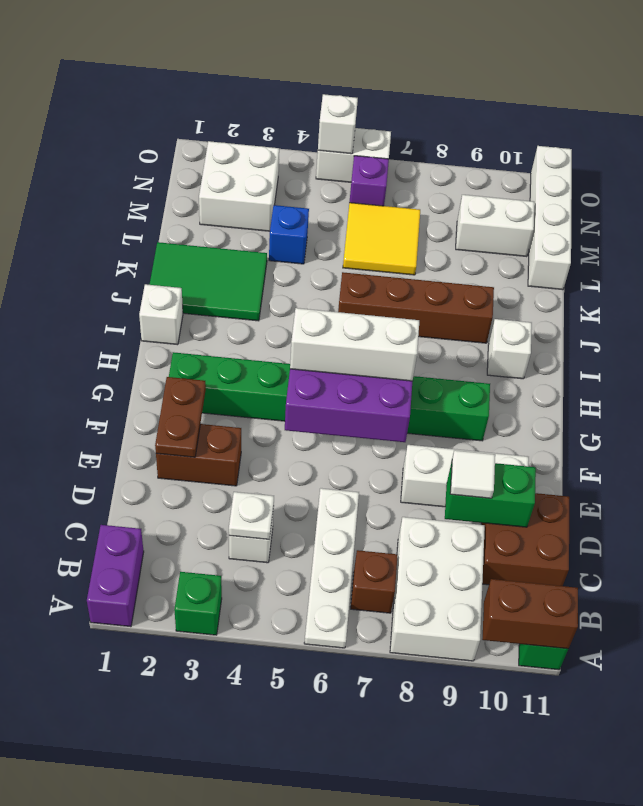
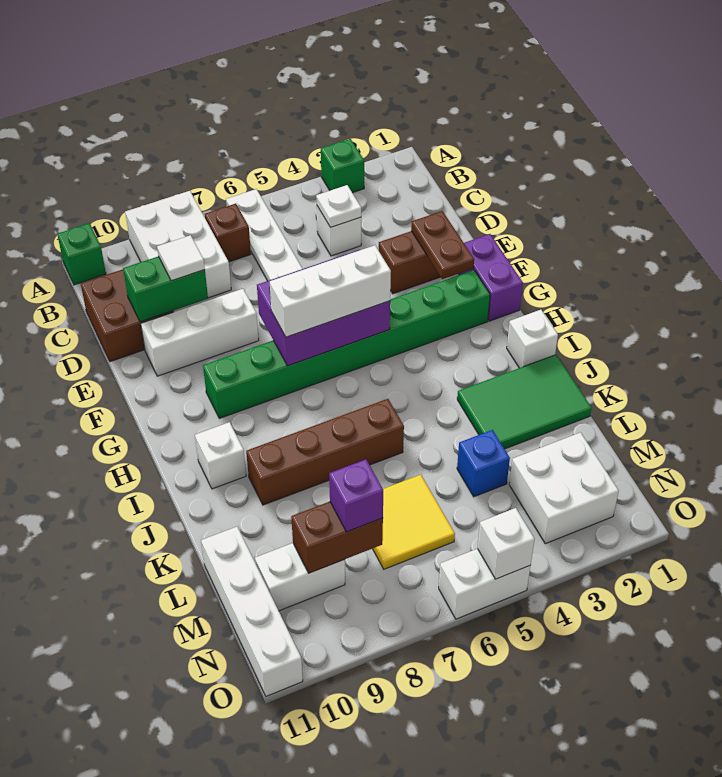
purple 1x2 brick [87,525,144,627] -> purple 1x2 brick moved to [459,234,523,321]
brown 1x2 brick [482,579,578,649] -> brown 1x2 brick moved to [291,502,383,573]
purple 1x1 brick [349,156,389,206] -> purple 1x1 brick moved to [329,459,383,532]

